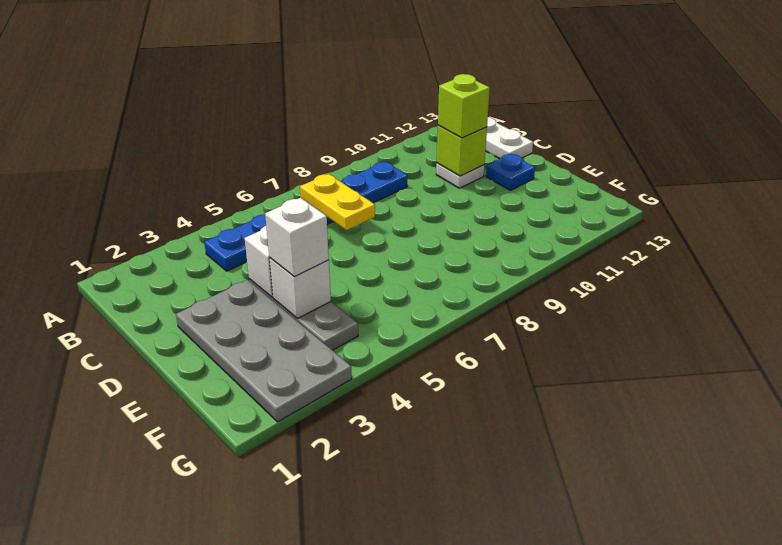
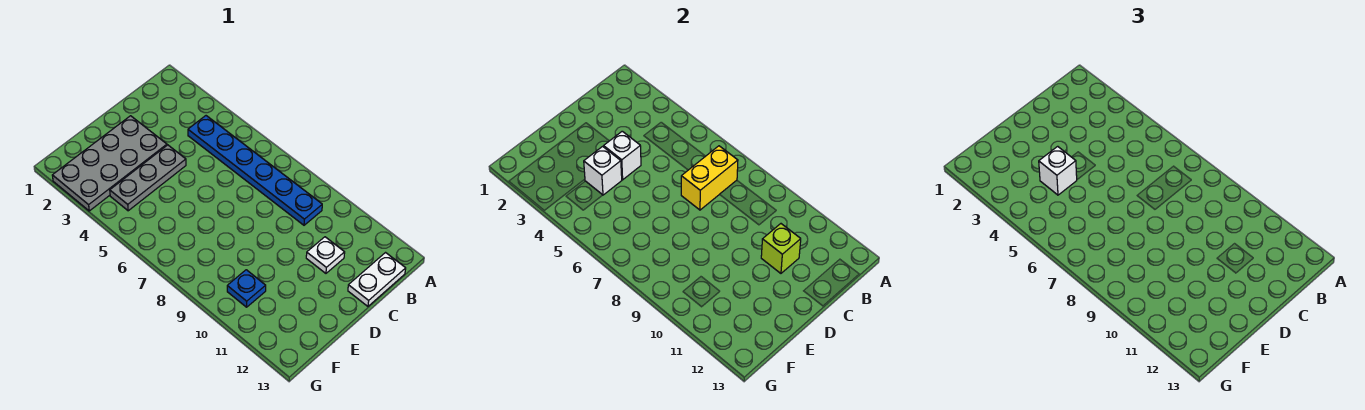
yellow 1x2 plate [300,174,375,230] -> yellow 1x2 brick [681,146,738,210]
lime 1x1 brick [438,74,490,138] -> none
blue 1x1 plate [486,154,535,190] -> blue 1x1 plate moved to [227,270,266,307]

